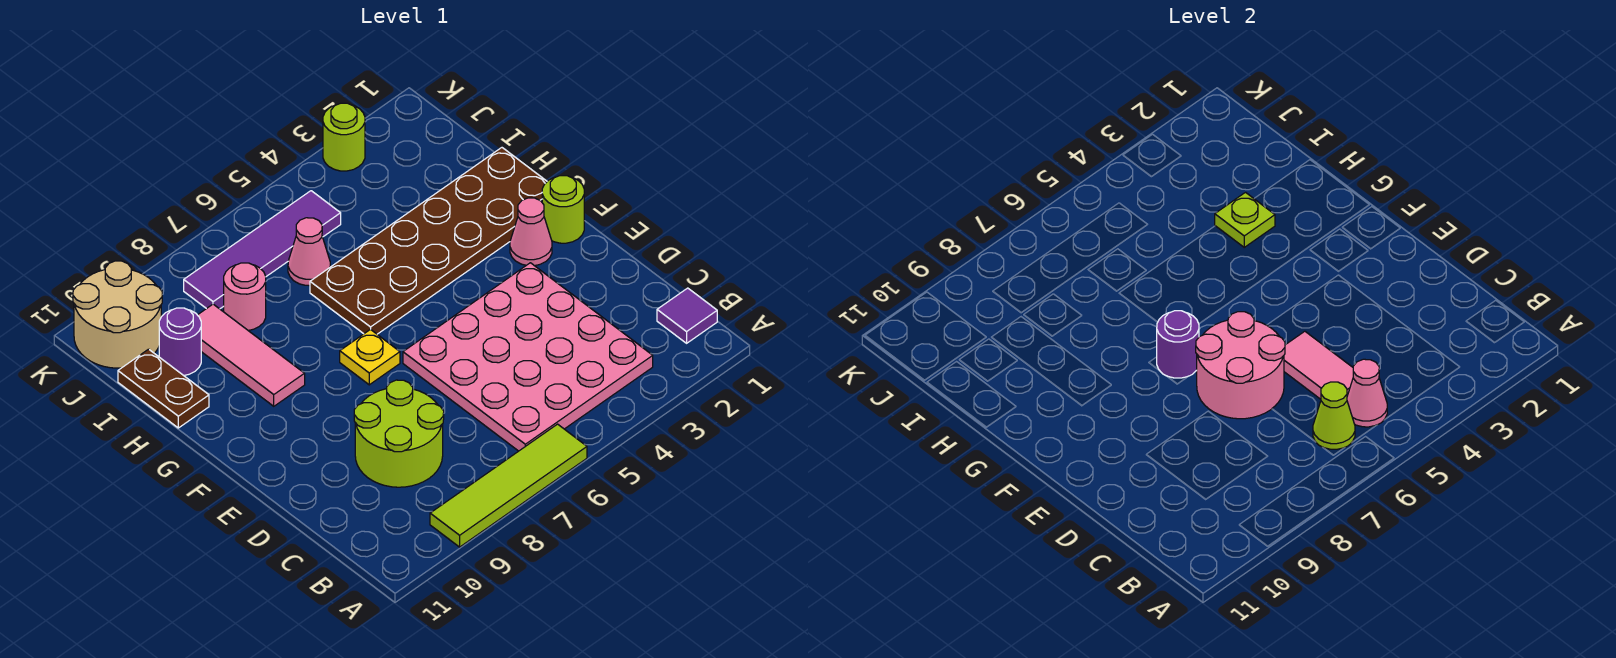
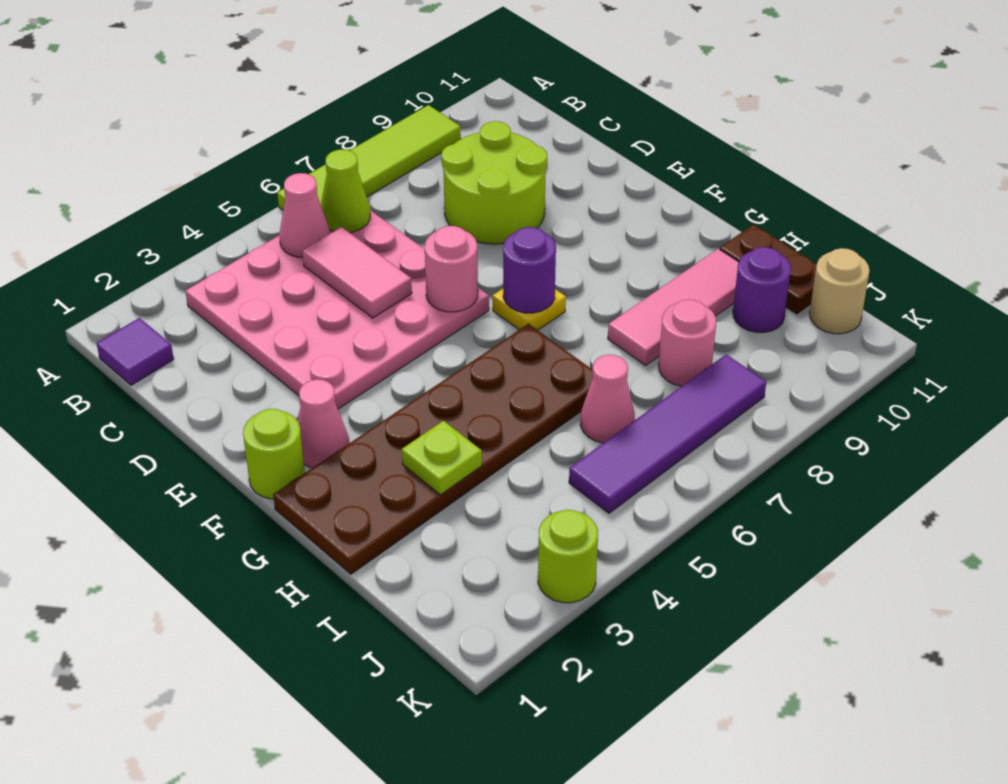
pink 2x2 round brick [1196,312,1285,419] -> pink 1x1 round brick [425,226,478,312]
pink 1x3 tile [198,304,305,406] -> pink 1x3 tile turned to [608,249,739,365]
tan 2x2 round brick [73,261,162,368] -> tan 1x1 round brick [810,248,870,334]

